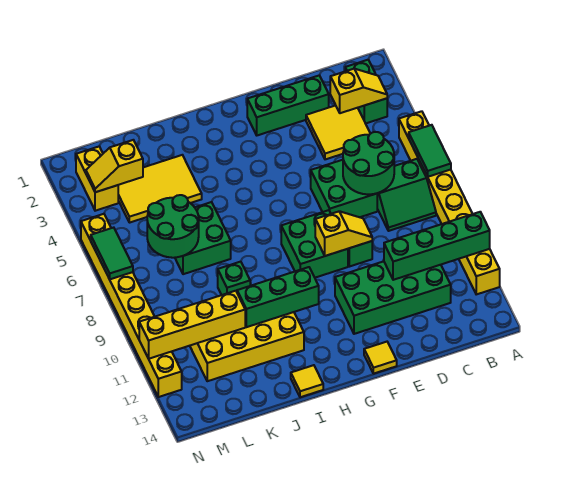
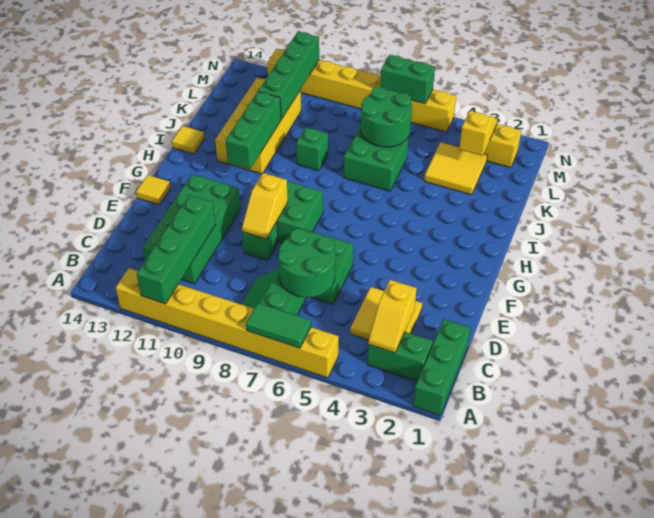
green 1x3 brick [247,75,329,135] -> green 1x3 brick moved to [413,319,470,415]
yellow 2x3 tile [118,155,202,223] -> yellow 2x2 tile [424,142,487,195]
yellow 1x4 brick [139,291,245,359] -> green 1x4 brick [258,32,319,119]
green 1x2 tile [91,228,133,279] -> green 1x2 brick [380,55,435,104]

